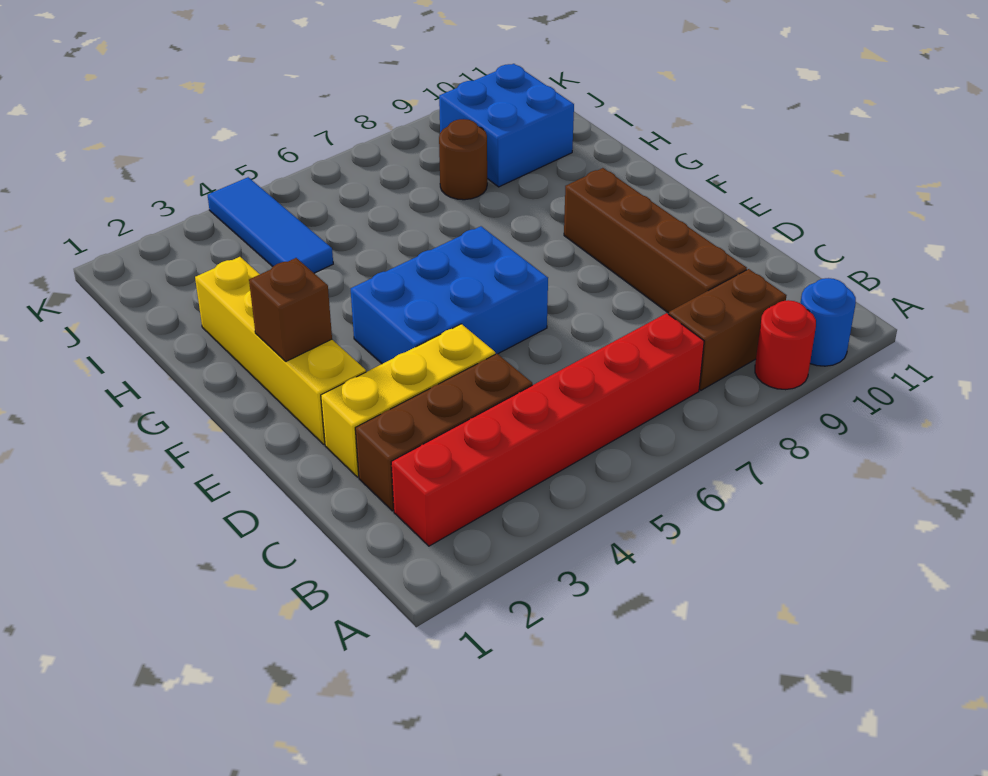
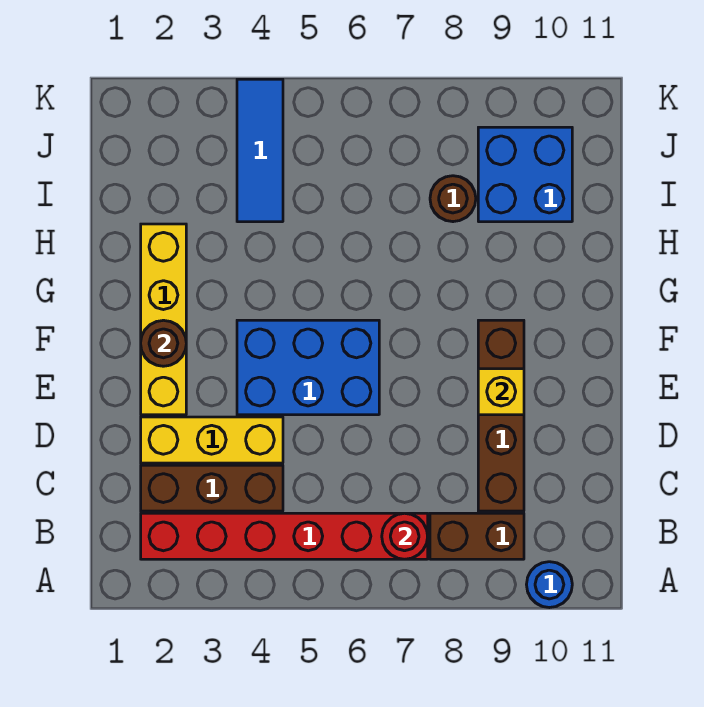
red 1x1 round brick [755,300,816,390] -> red 1x1 round brick moved to [382,513,428,559]
none -> yellow 1x1 brick [478,369,524,415]
brown 1x1 brick [249,258,332,361] -> brown 1x1 round brick [141,320,186,366]

